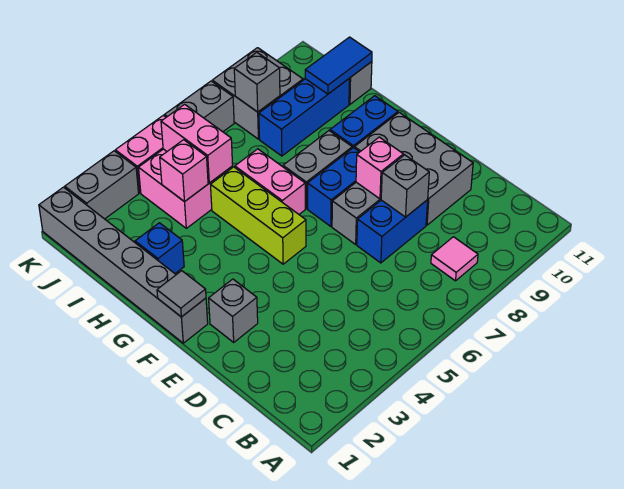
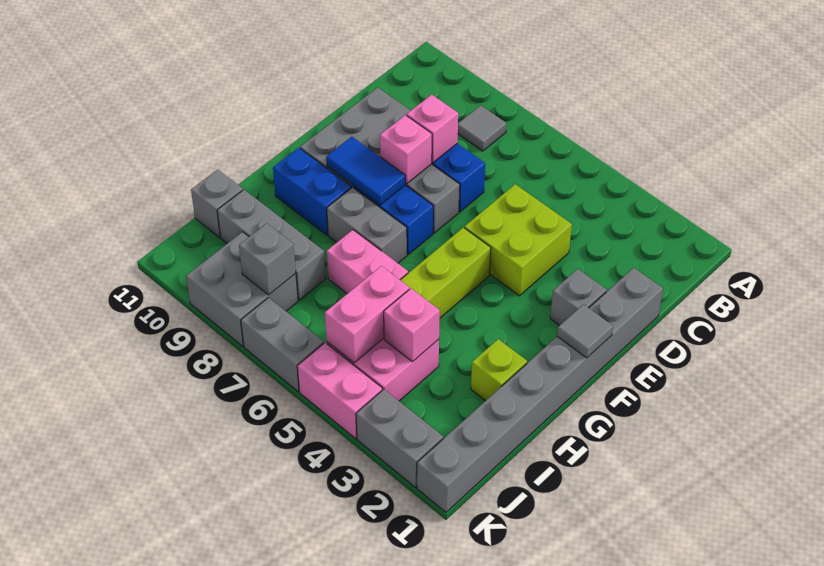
pink 1x1 tile [431,237,478,281] -> grey 1x1 tile [458,105,506,151]
none -> lime 2x2 brick [465,184,572,296]
grey 1x1 brick [381,155,429,217] -> pink 1x1 brick [407,95,458,163]
grey 1x6 brick [39,187,208,343] -> grey 1x8 brick [417,268,663,512]
pink 1x2 brick [235,149,305,214] -> pink 1x2 brick turned to [327,230,408,294]
blue 1x1 brick [135,223,184,273] -> lime 1x1 brick [471,339,527,401]
blue 1x3 brick [259,79,349,156] -> grey 1x3 brick [217,190,326,300]
blue 1x2 tile [305,37,372,94] -> blue 1x2 tile moved to [326,137,405,205]

